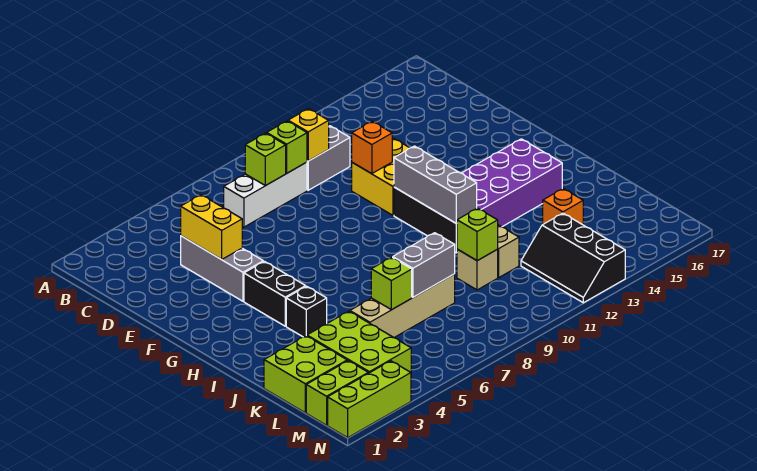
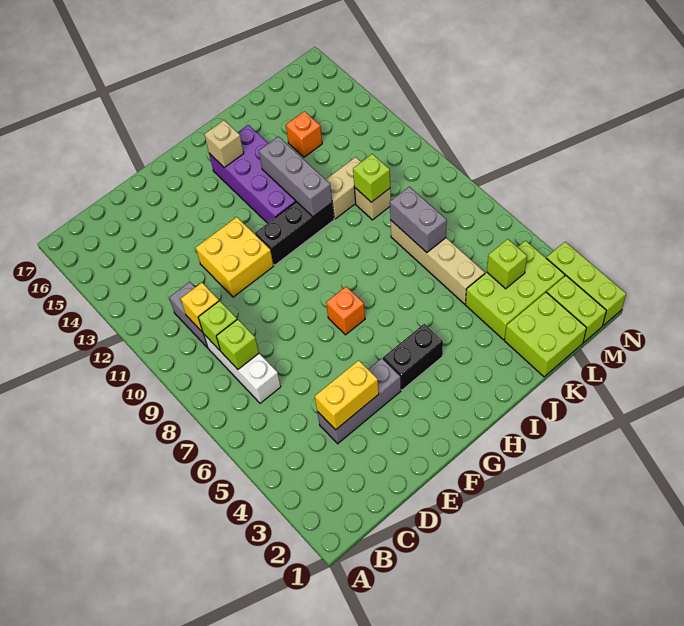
orange 1x1 brick [352,121,392,174] -> orange 1x1 brick moved to [326,286,365,335]
grey 1x3 brick [394,146,477,223] -> grey 1x3 brick turned to [259,136,332,217]
none -> tan 1x1 brick [204,120,244,168]
black 1x1 brick [286,286,327,337] -> none
lime 1x1 brick [371,257,412,310] -> lime 1x1 brick moved to [487,239,527,289]
black 2x3 slope [521,213,625,303] -> none

